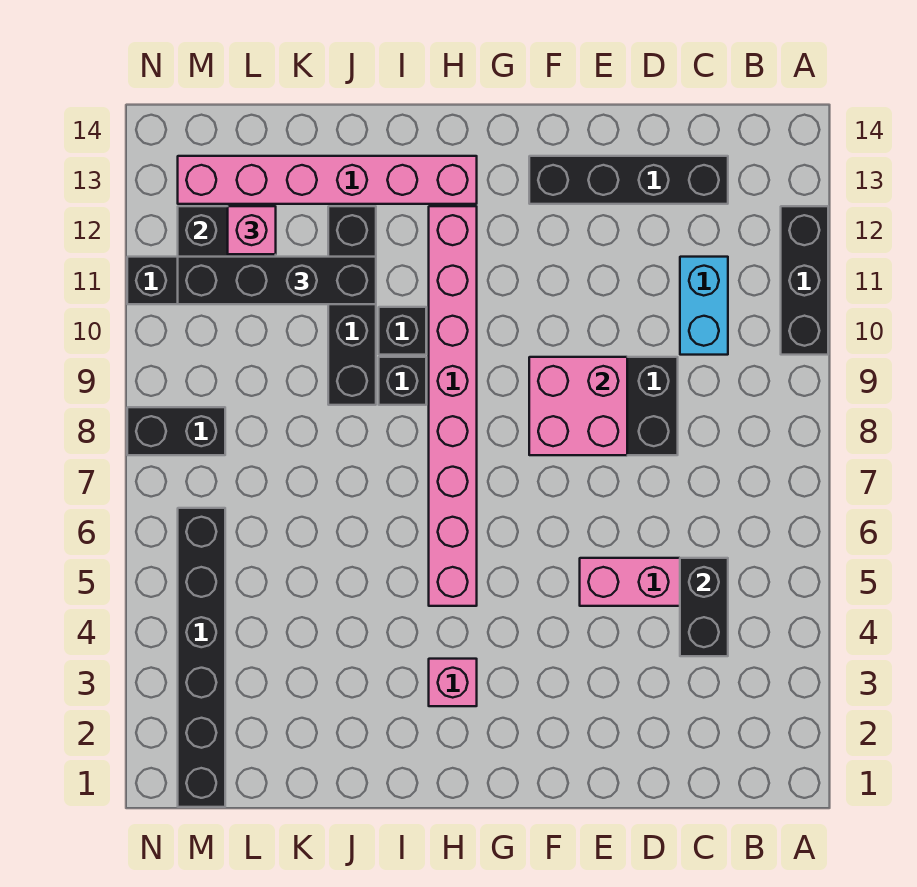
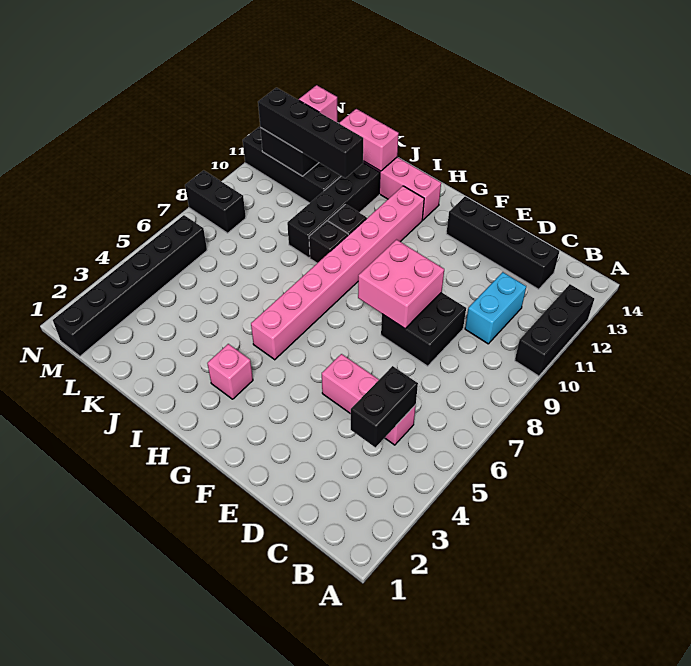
none -> pink 1x2 brick [339,109,399,171]

